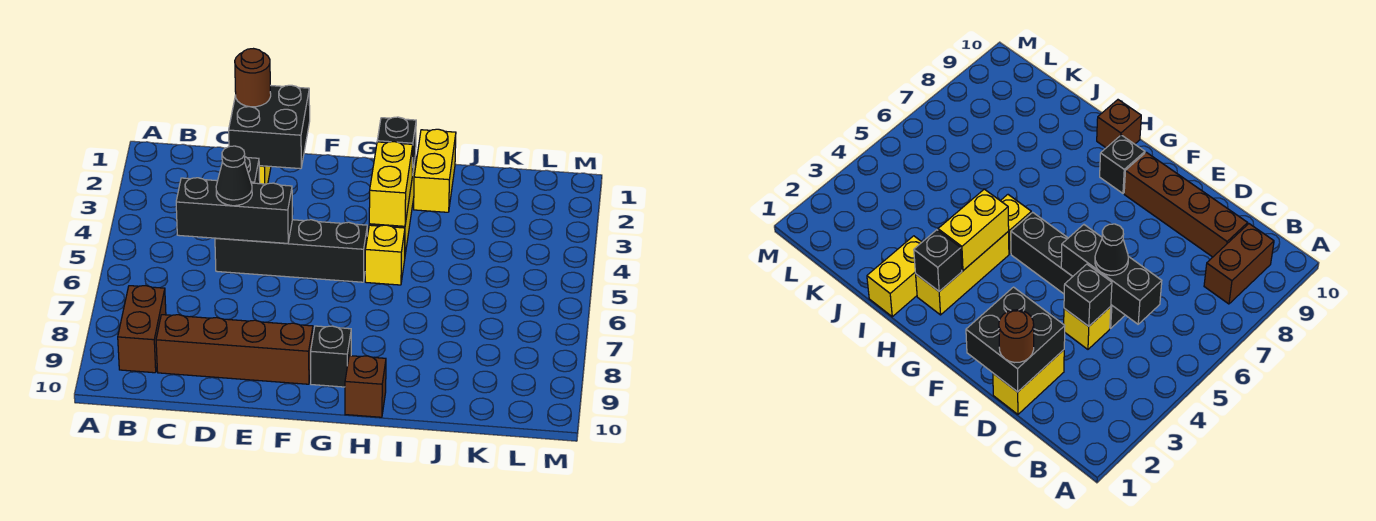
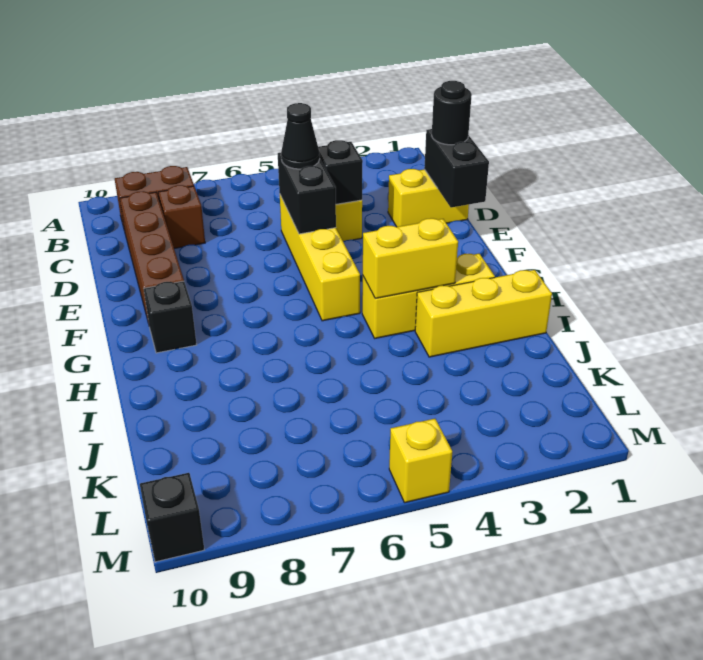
black 1x3 brick [176,178,292,243] -> black 1x2 brick [278,153,336,234]
black 2x2 brick [229,85,310,169] -> black 1x2 brick [424,129,489,208]
brown 1x1 round brick [235,49,271,107] -> black 1x1 round brick [432,81,472,145]
black 1x4 brick [215,220,367,282] -> yellow 1x4 brick [280,195,360,321]
black 1x1 brick [377,117,416,175] -> black 1x1 brick moved to [140,473,204,562]
yellow 1x1 brick [365,225,405,285] -> yellow 1x1 brick moved to [389,419,452,503]
brown 1x1 brick [345,356,386,417] -> brown 1x1 brick moved to [158,185,205,249]
yellow 1x2 brick [414,129,456,212] -> yellow 1x3 brick [415,270,552,357]

